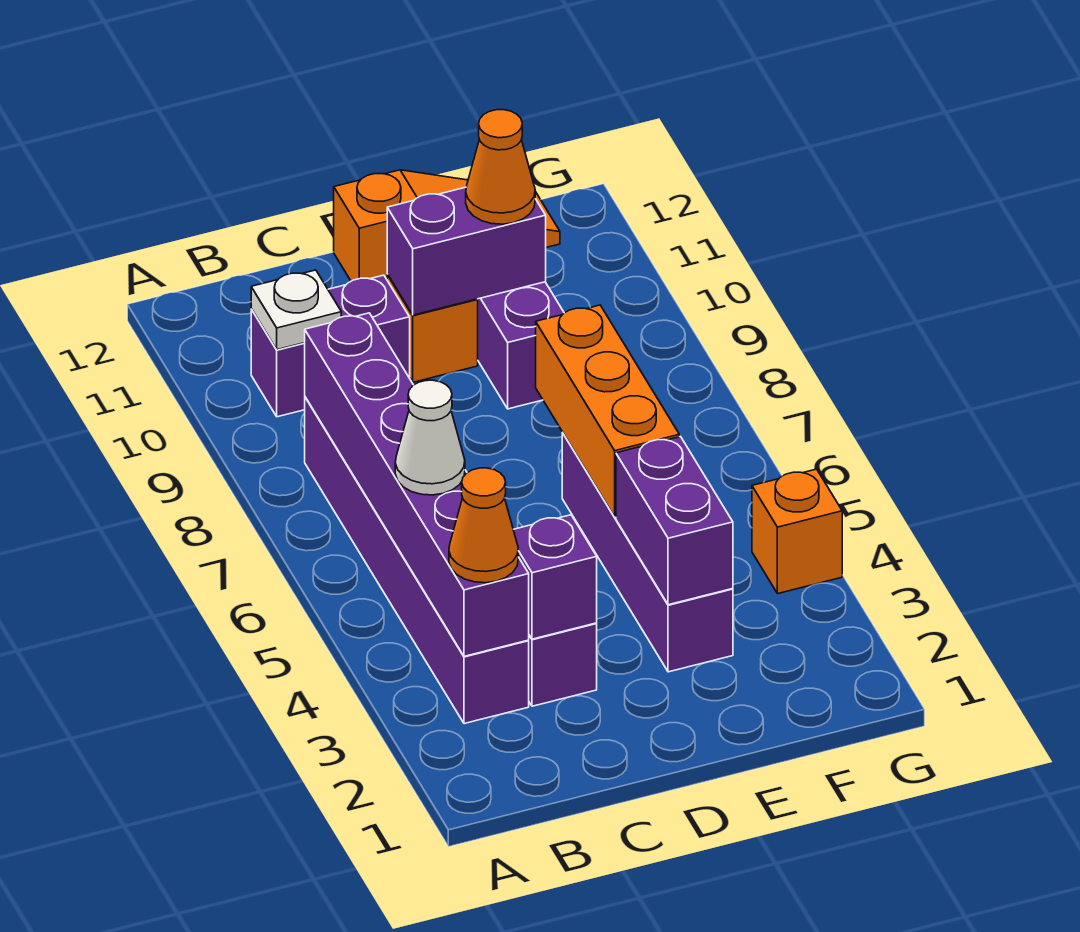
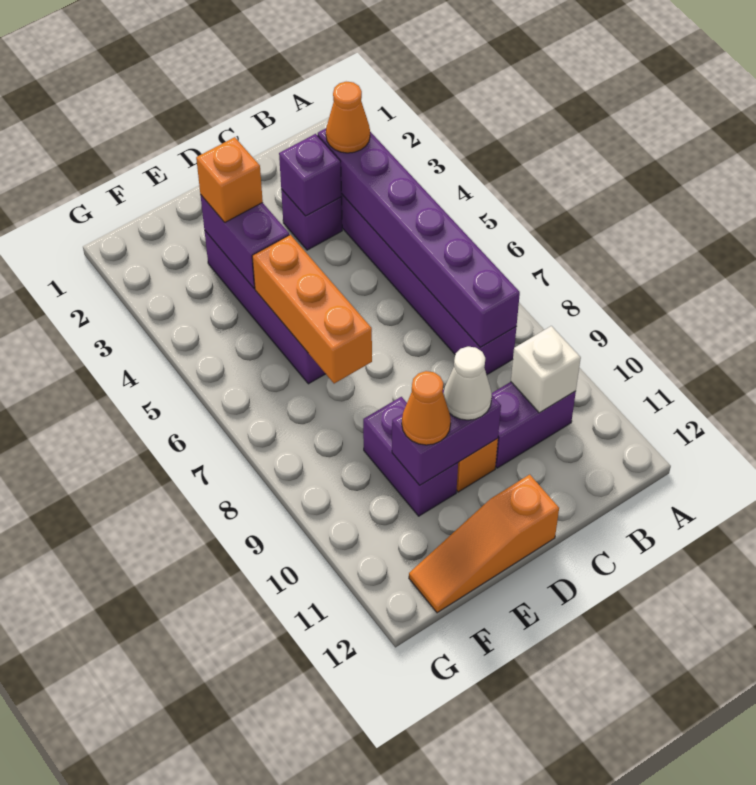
white 1x1 cone [395,380,465,495] -> white 1x1 cone moved to [443,347,492,420]
white 1x1 plate [251,270,341,350] -> white 1x1 brick [511,326,581,413]
orange 1x1 brick [752,469,842,594] -> orange 1x1 brick moved to [196,137,263,222]

